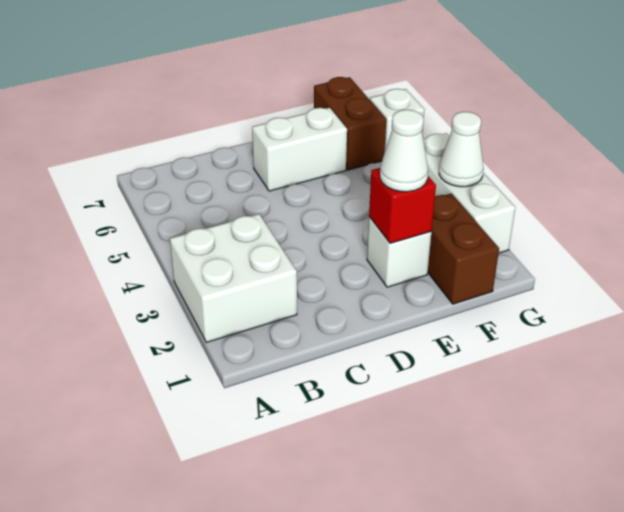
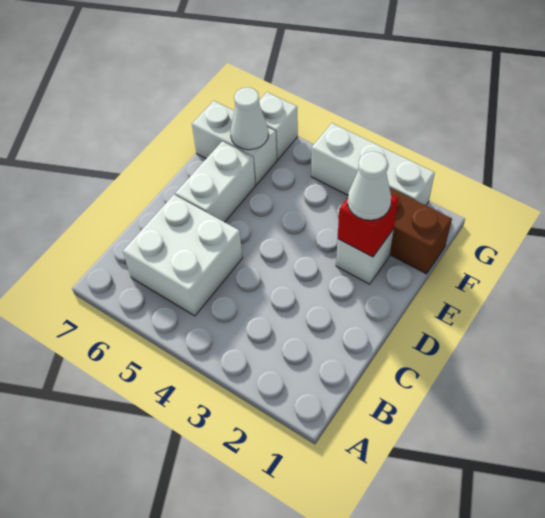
white 2x2 brick [170,214,297,342] -> white 2x2 brick moved to [123,195,243,316]
brown 1x2 brick [314,77,386,170] -> white 1x2 brick [192,101,277,185]
white 1x1 cone [439,112,484,187] -> white 1x1 cone moved to [230,87,268,150]

